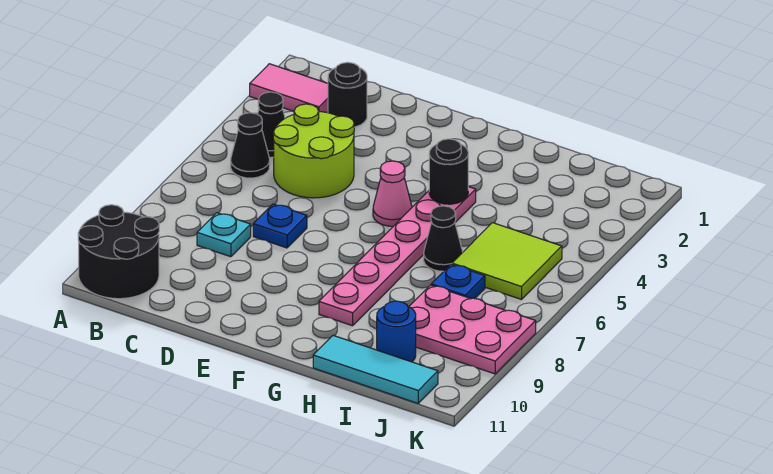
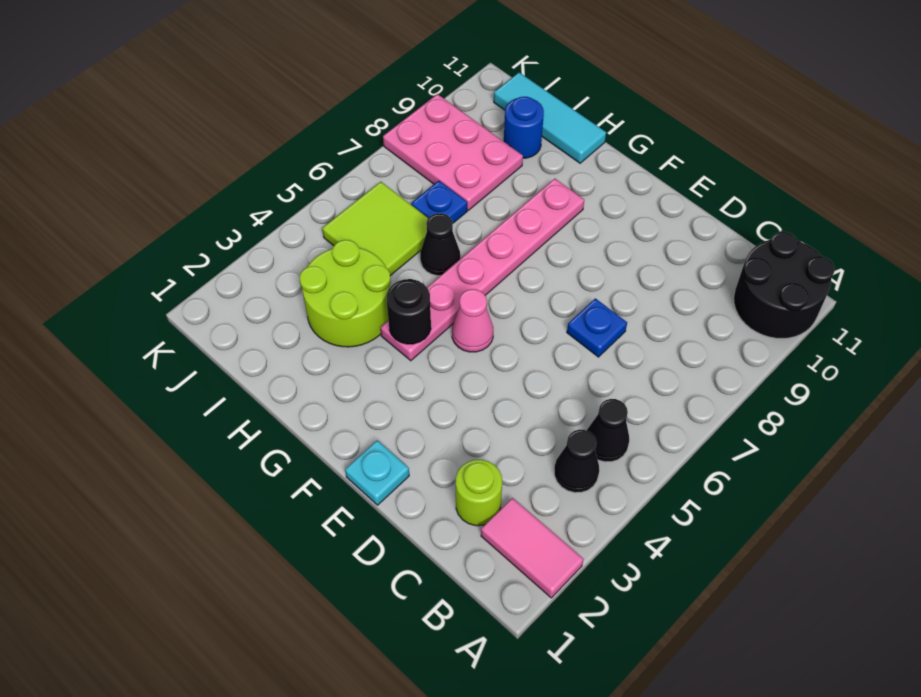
black 1x1 round brick [328,62,367,127] -> lime 1x1 round brick [456,460,502,526]
lime 2x2 round brick [273,104,354,198] -> lime 2x2 round brick moved to [299,240,391,347]
cyan 1x1 plate [197,213,251,257] -> cyan 1x1 plate moved to [345,440,409,505]

